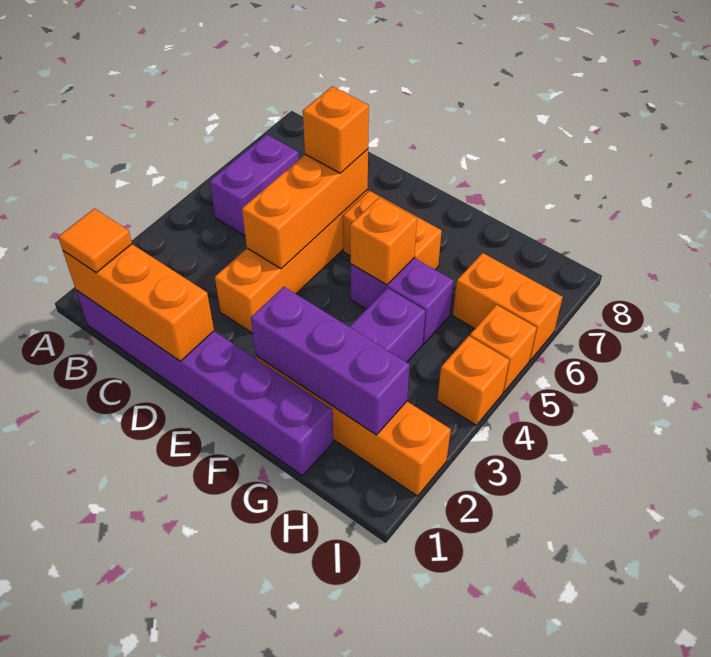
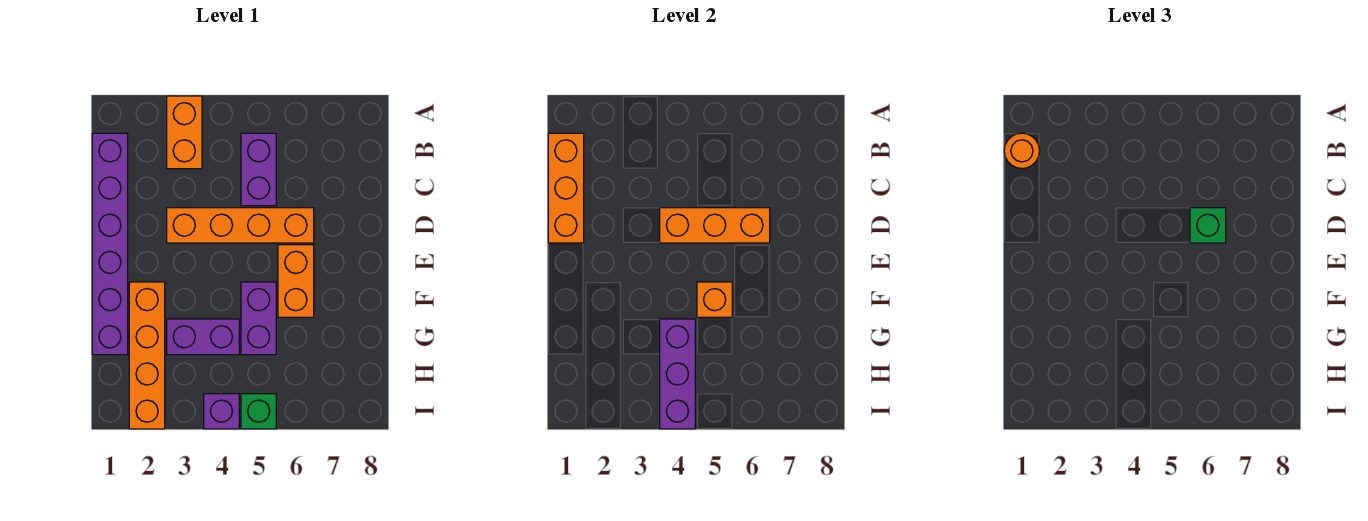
orange 1x1 tile [58,209,132,273] -> orange 1x1 round brick [1004,133,1040,169]
purple 1x2 brick [209,135,299,236] -> purple 1x2 brick turned to [241,133,276,206]
orange 1x1 brick [303,86,369,173] -> green 1x1 brick [1190,208,1226,243]
purple 1x3 brick [251,287,410,435] -> purple 1x3 brick moved to [660,319,695,429]
orange 1x2 brick [453,253,563,361] -> orange 1x2 brick moved to [167,96,202,169]
orange 1x1 brick [437,336,509,425] -> purple 1x1 brick [204,394,239,429]
orange 1x1 brick [470,305,537,392] -> green 1x1 brick [241,394,276,429]

